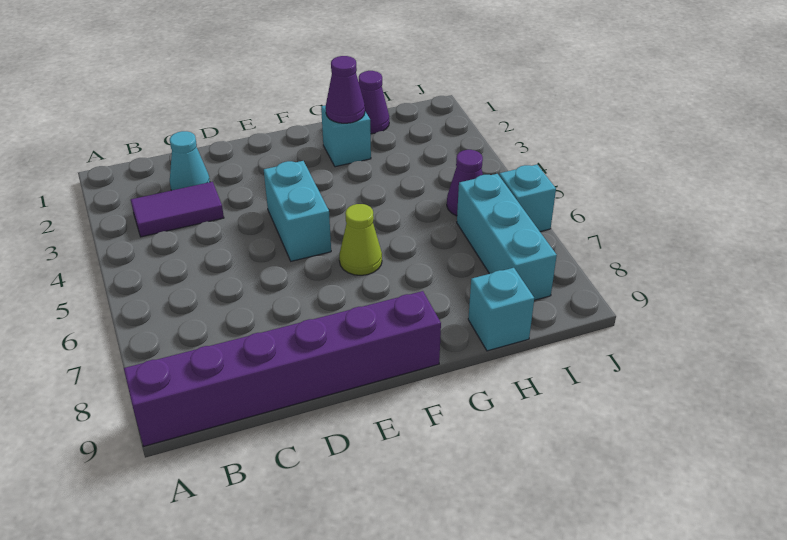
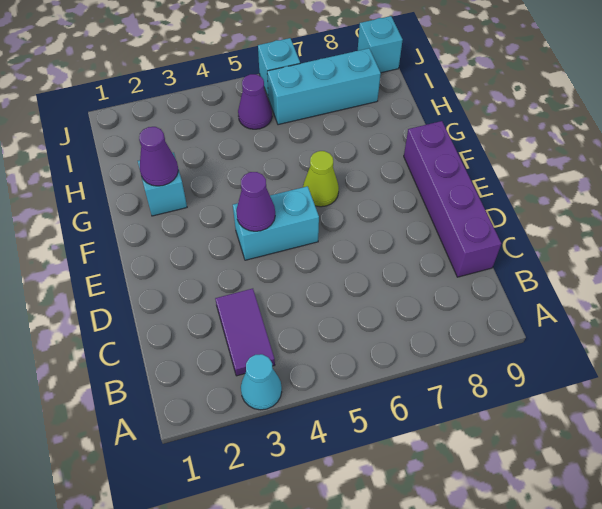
purple 1x6 brick [124,291,441,446] -> purple 1x4 brick [404,121,501,277]
cyan 1x1 cone [170,131,210,191] -> cyan 1x1 cone moved to [241,354,282,410]
purple 1x1 cone [359,71,389,134] -> purple 1x1 cone moved to [236,172,275,231]
cyan 1x1 brick [468,268,534,351] -> cyan 1x1 brick moved to [358,16,403,73]

